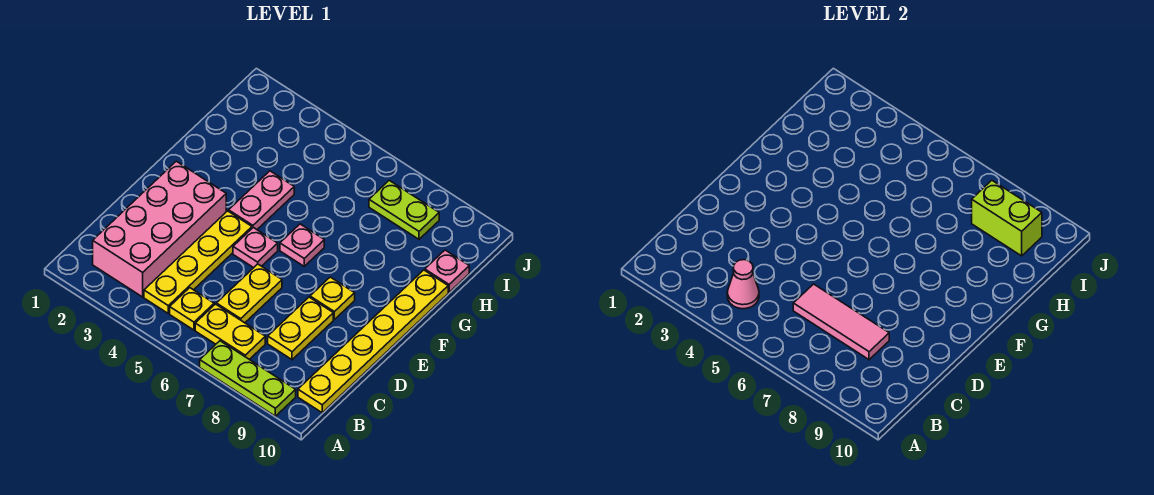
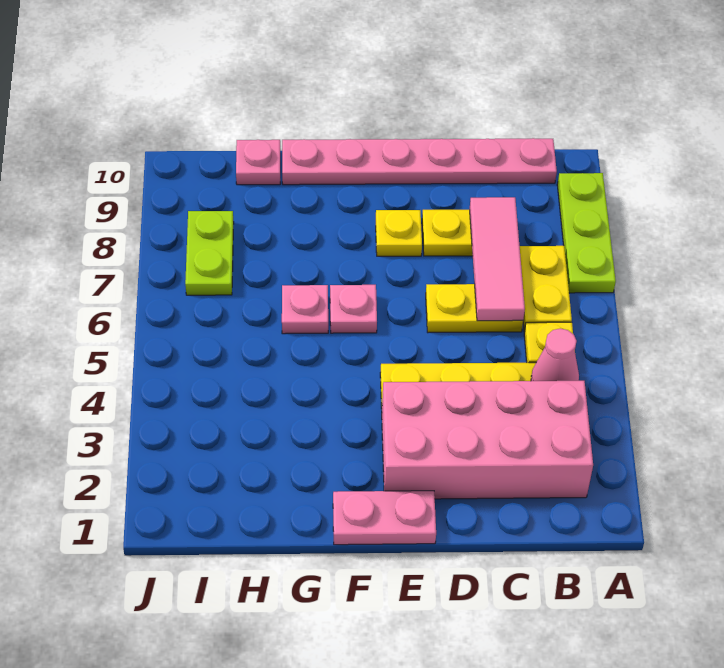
yellow 1x6 plate [298,270,448,413] -> pink 1x6 plate [282,138,557,185]
pink 1x1 plate [233,228,278,268] -> pink 1x1 plate moved to [282,285,328,334]
pink 1x2 plate [229,171,294,229] -> pink 1x2 plate moved to [333,491,436,545]
lime 1x2 brick [972,180,1042,256] -> none

